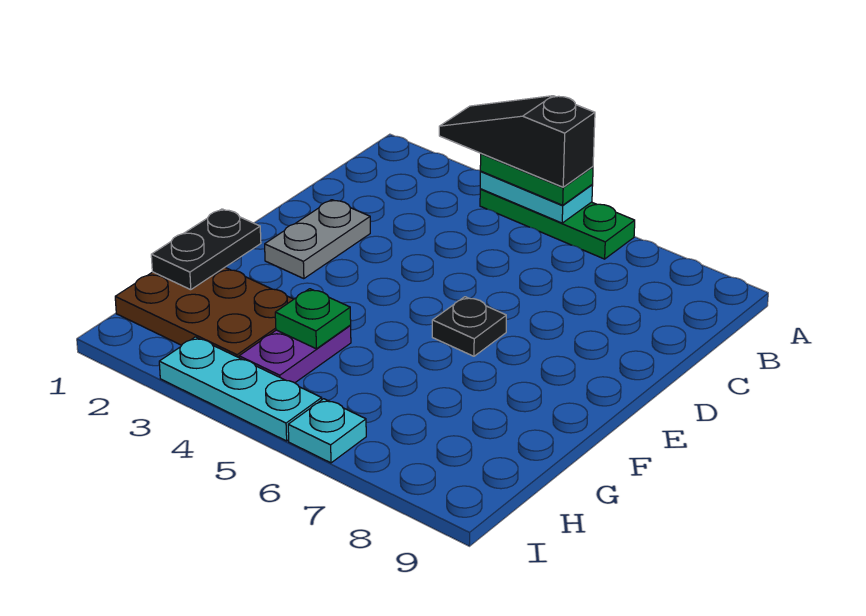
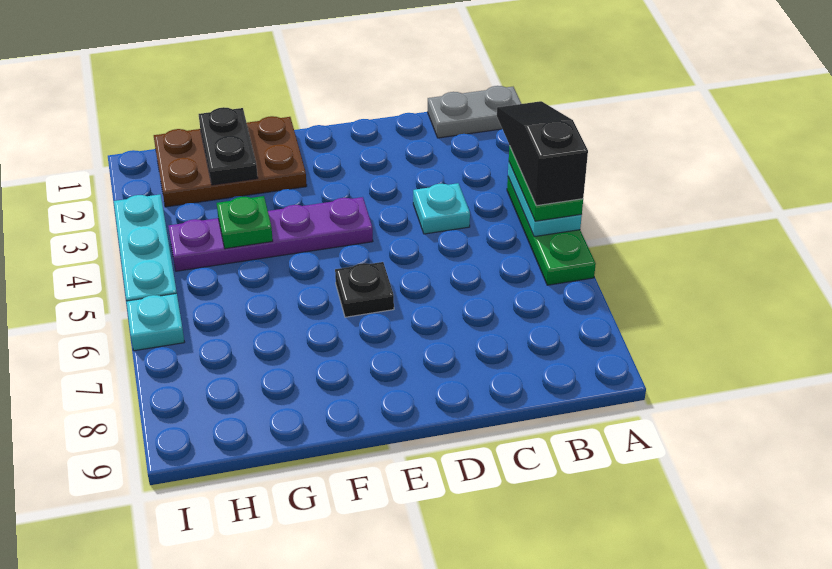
none -> cyan 1x1 plate [413,183,470,234]
grey 1x2 plate [265,200,370,279] -> grey 1x2 plate moved to [428,86,521,138]
black 1x2 plate [151,209,261,290] -> black 1x2 plate turned to [199,107,258,185]
brown 2x3 plate [115,268,294,358] -> brown 2x3 plate turned to [154,116,307,207]
purple 1x2 plate [239,326,351,383] -> purple 1x4 plate [168,197,373,271]

